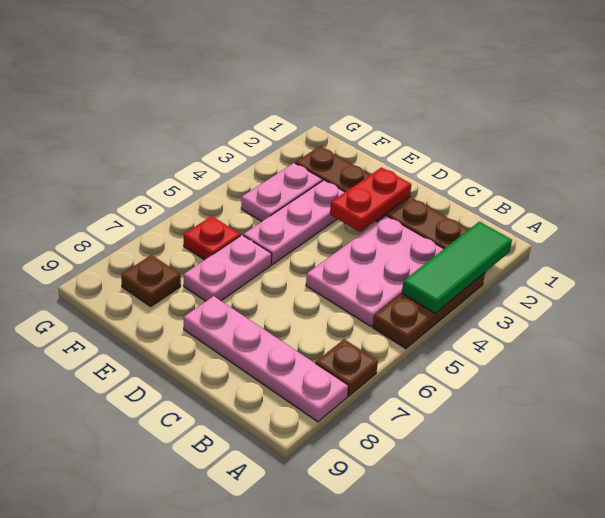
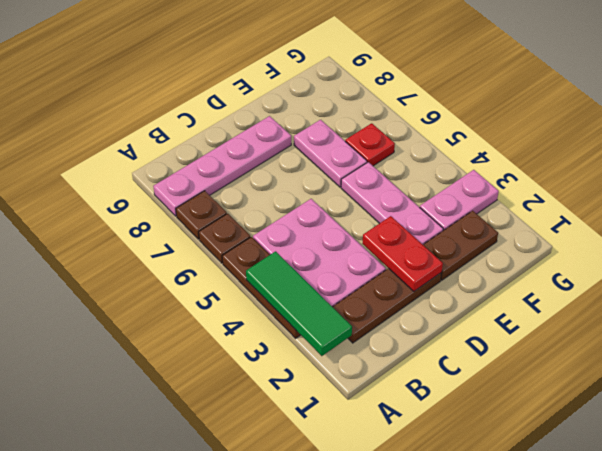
pink 1x2 plate [241,163,323,222] -> pink 1x2 plate turned to [420,170,499,230]
brown 1x1 plate [121,255,181,306] -> brown 1x1 plate moved to [199,214,250,263]

